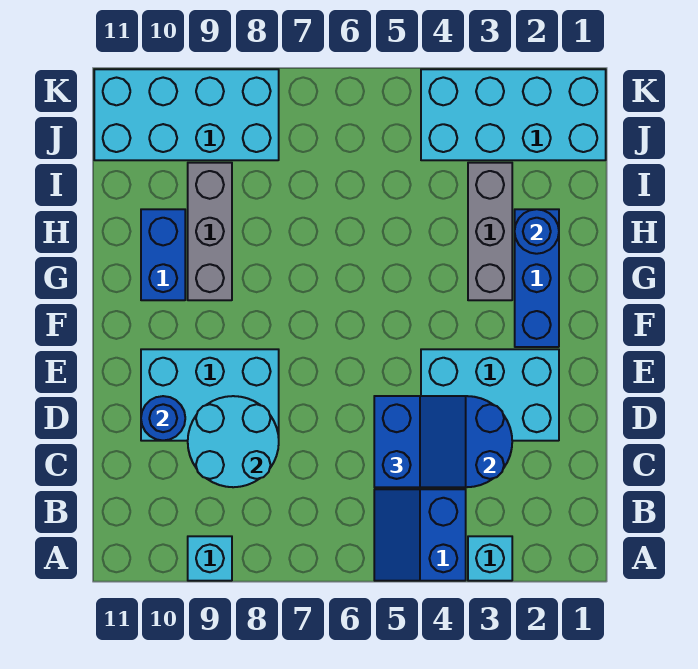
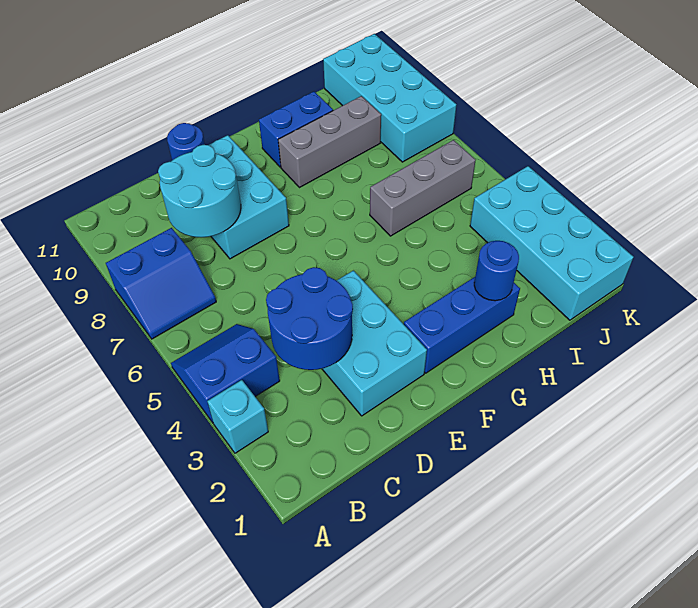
cyan 1x1 brick [188,536,232,581] -> none
blue 2x2 slope [374,396,466,487] -> blue 2x2 slope moved to [106,228,216,339]
grey 1x3 brick [468,163,512,300] -> grey 1x3 brick moved to [370,140,476,236]

